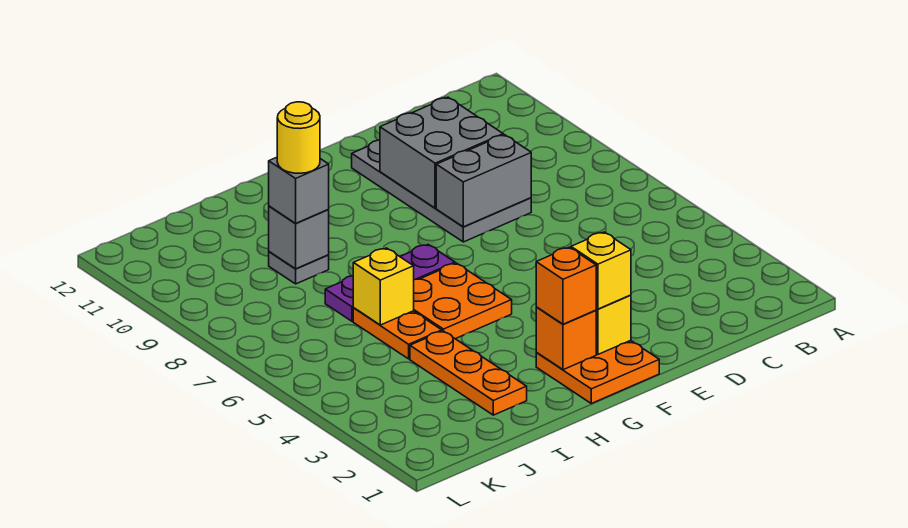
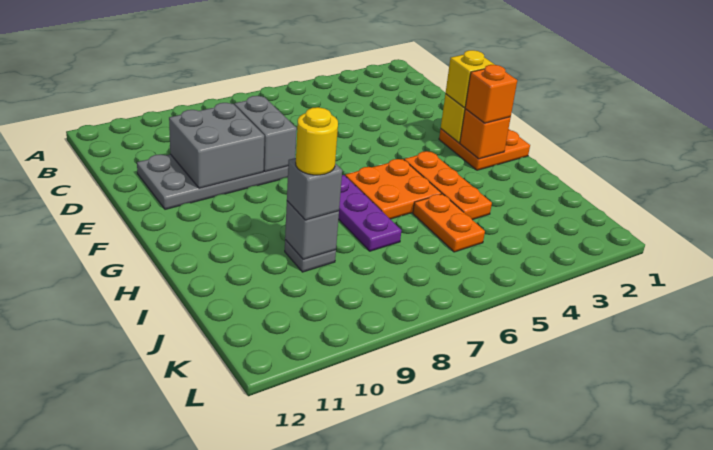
orange 1x3 plate [410,331,527,415] -> orange 1x3 plate turned to [404,151,492,220]
orange 1x2 plate [353,308,442,359] -> orange 1x2 plate turned to [413,194,485,252]
yellow 1x1 brick [353,248,414,325] -> none

